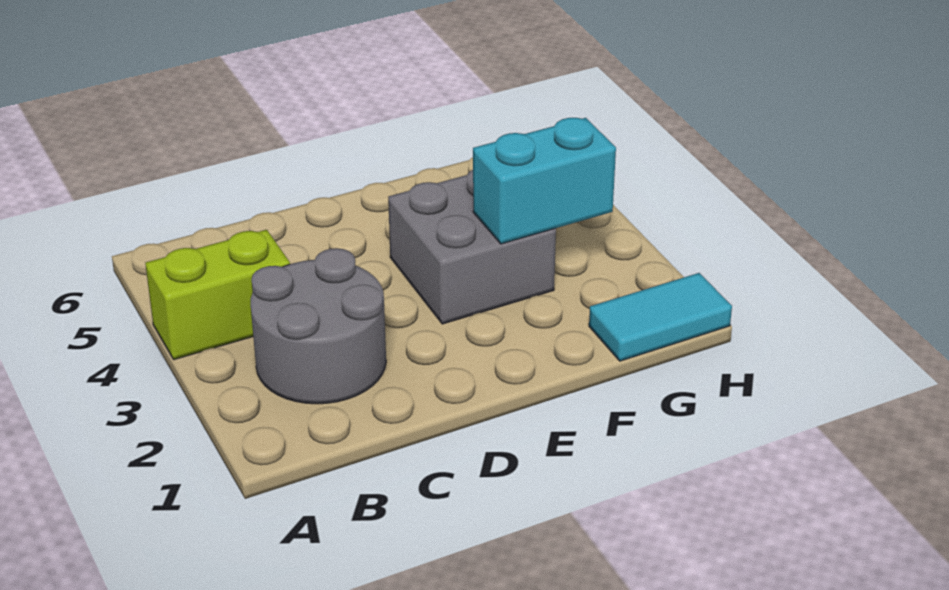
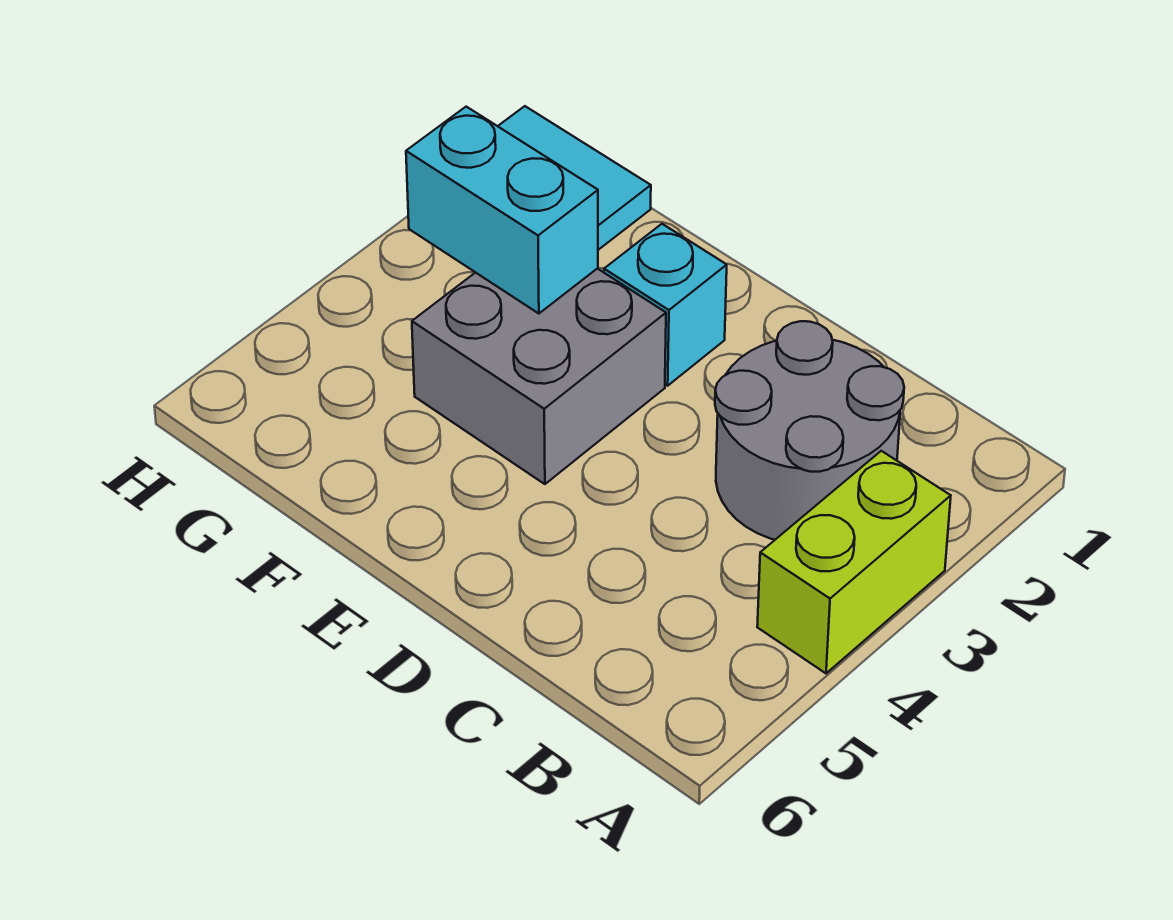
lime 1x2 brick [145,230,290,360] -> lime 1x2 brick turned to [757,451,951,673]
none -> cyan 1x1 brick [604,224,727,386]

